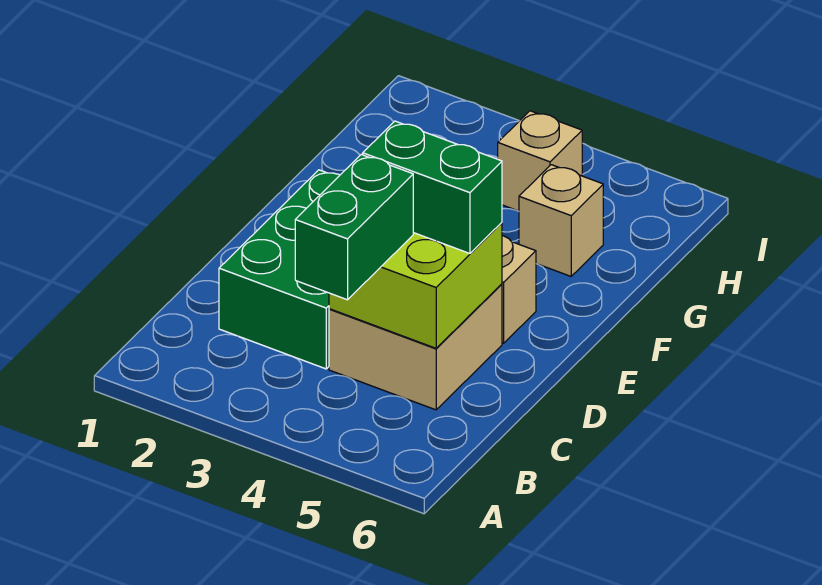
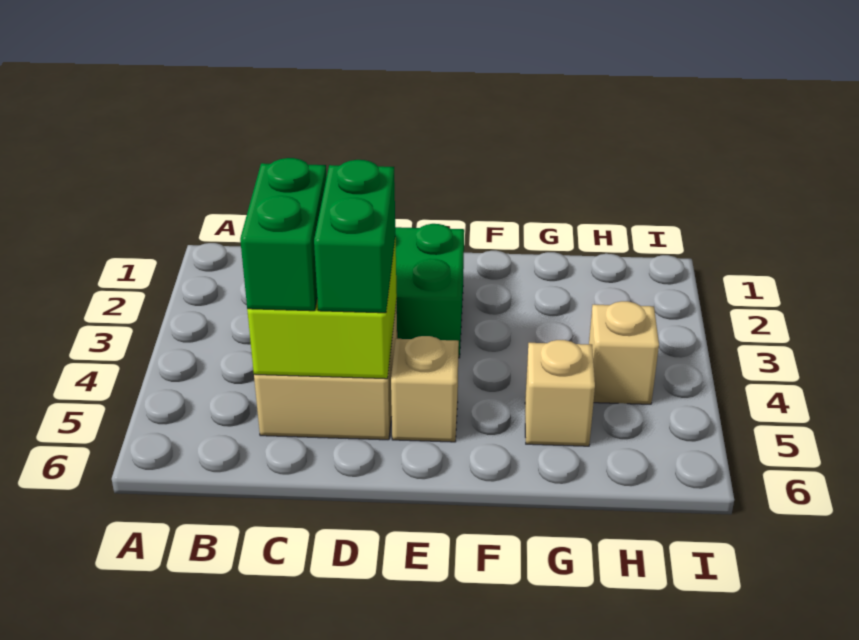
green 1x2 brick [295,155,413,300] -> green 1x2 brick turned to [240,158,327,311]

